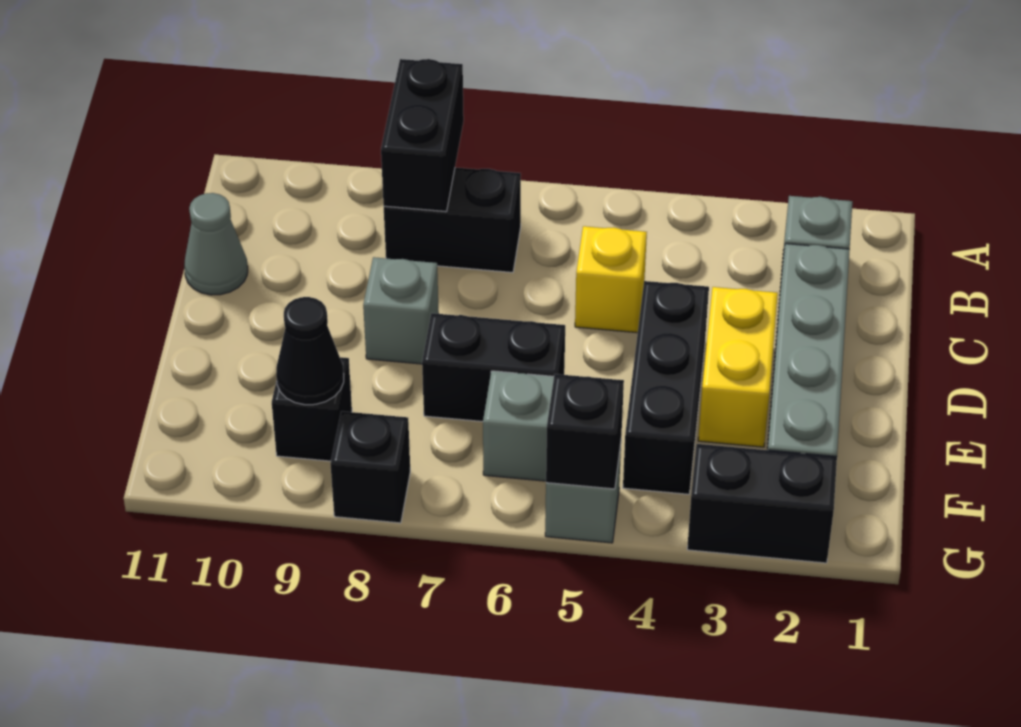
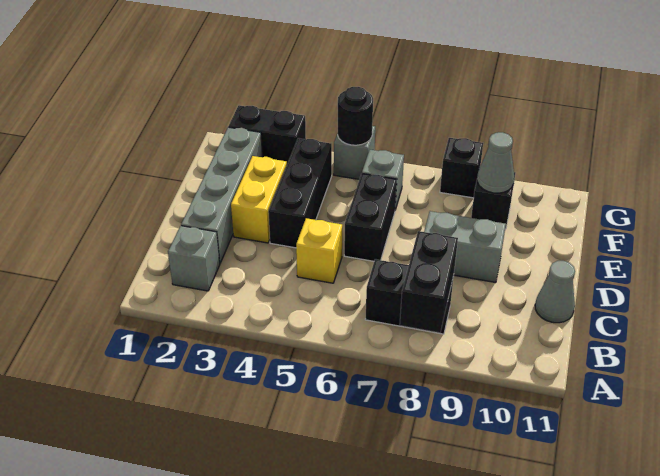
grey 1x1 brick [363,257,439,364] -> grey 1x2 brick [424,211,506,283]
black 1x2 brick [422,313,565,422] -> black 1x2 brick turned to [344,174,397,261]
black 1x1 cone [276,297,344,405] -> grey 1x1 cone [477,132,514,193]
black 1x1 brick [546,374,624,489] -> black 1x1 round brick [338,87,373,145]

